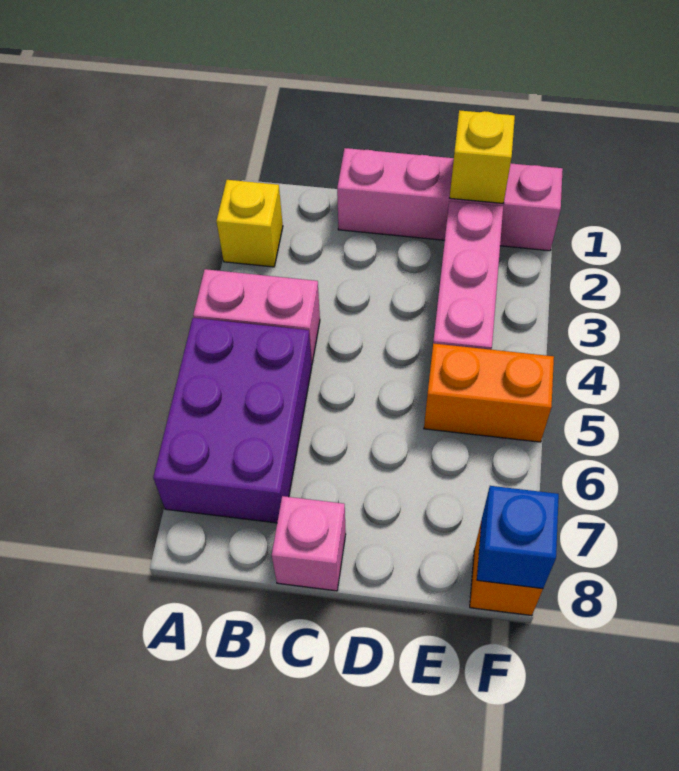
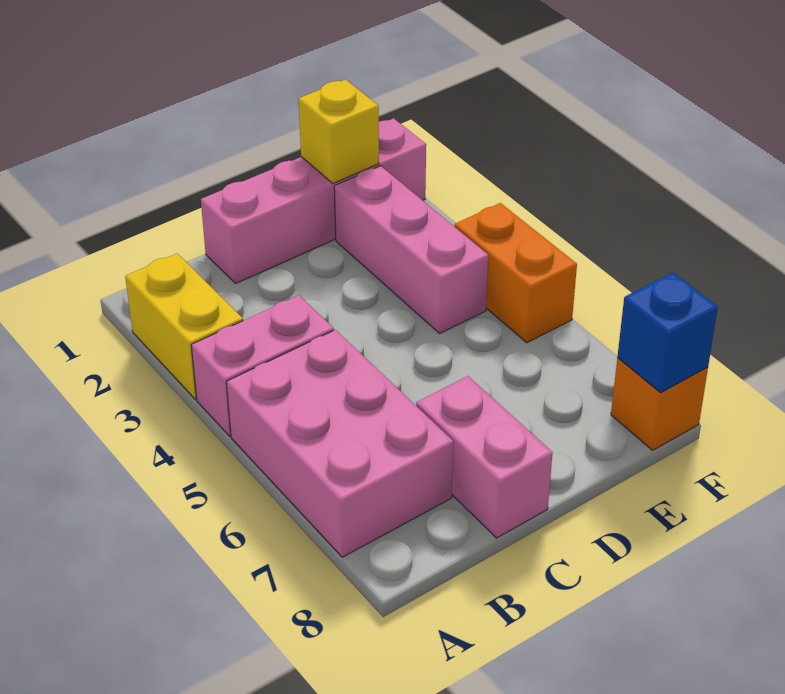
yellow 1x1 brick [216,180,283,267] -> yellow 1x2 brick [125,254,243,399]
purple 2x3 brick [153,318,312,523] -> pink 2x3 brick [227,330,453,557]
pink 1x1 brick [272,496,346,591] -> pink 1x2 brick [416,376,553,538]
orange 1x2 brick [424,343,554,442] -> orange 1x2 brick turned to [455,203,577,343]

